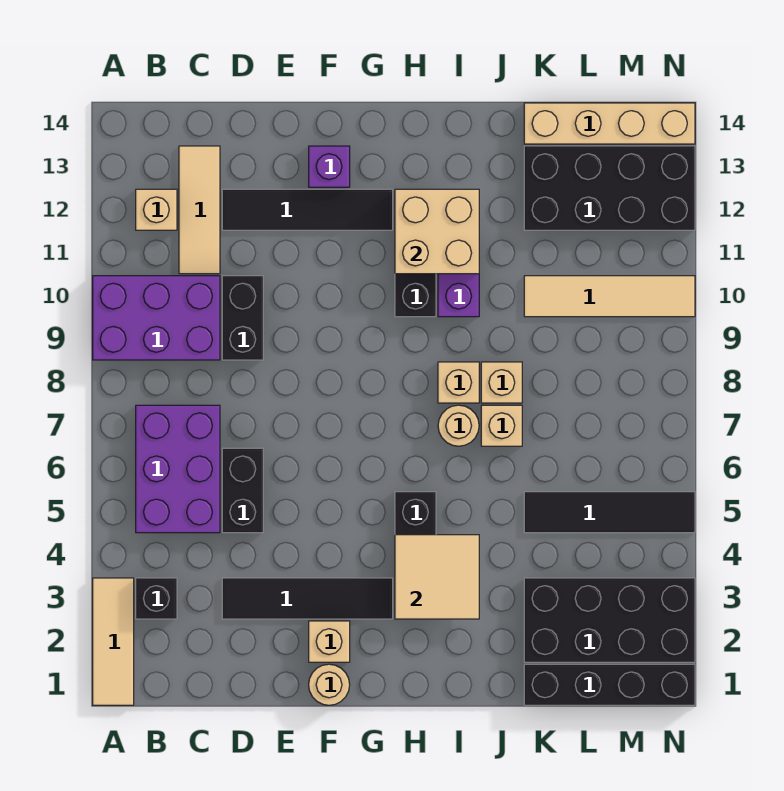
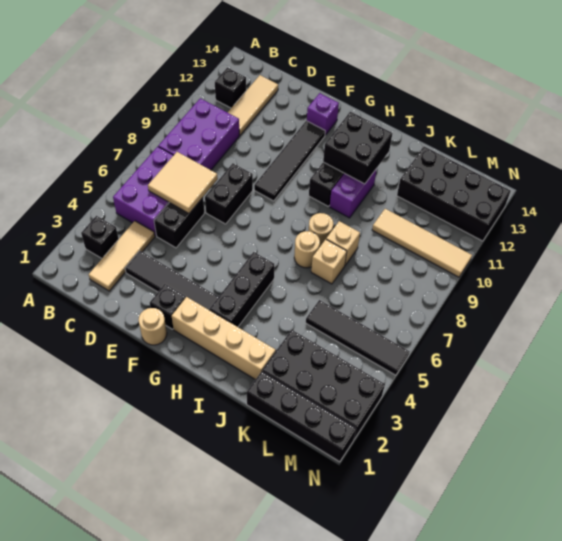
tan 1x3 tile [93,578,134,705] -> tan 1x3 tile moved to [89,221,155,291]
purple 2x3 brick [93,276,220,360] -> purple 2x3 brick turned to [158,98,239,170]
tan 1x1 brick [136,189,177,230] -> black 1x1 brick [215,68,246,108]
black 1x2 brick [222,276,263,360] -> black 1x2 brick moved to [205,163,253,224]
black 1x4 tile [222,189,393,230] -> black 1x4 tile turned to [254,121,325,201]
tan 1x1 brick [309,621,350,662] -> black 1x1 brick [150,284,186,329]
tan 2x2 tile [395,535,479,619] -> tan 2x2 tile moved to [148,152,218,213]
tan 2x2 brick [395,189,479,274] -> black 2x2 brick [323,112,392,184]
tan 1x1 brick [438,362,479,403] -> tan 1x1 round brick [309,213,333,247]
tan 1x4 brick [524,103,695,144] -> tan 1x4 brick moved to [172,297,276,380]

